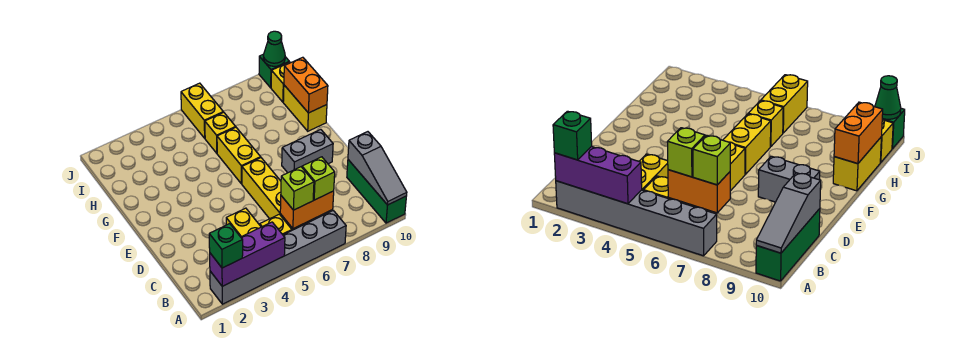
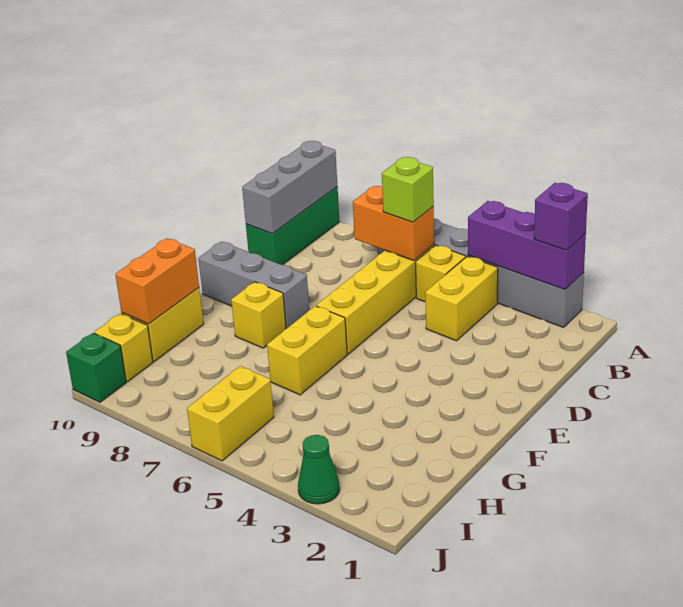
green 1x1 brick [209,224,243,268] -> purple 1x1 brick [534,183,588,250]
grey 1x3 slope [348,132,407,205] -> grey 1x3 brick [242,141,337,234]
lime 1x1 brick [302,157,335,200] -> none
grey 1x2 brick [282,129,333,173] -> grey 1x3 brick [198,242,309,329]
yellow 1x1 brick [205,112,236,153] -> yellow 1x1 brick moved to [231,282,286,348]
green 1x1 cone [263,31,285,66] -> green 1x1 cone moved to [298,435,340,504]

